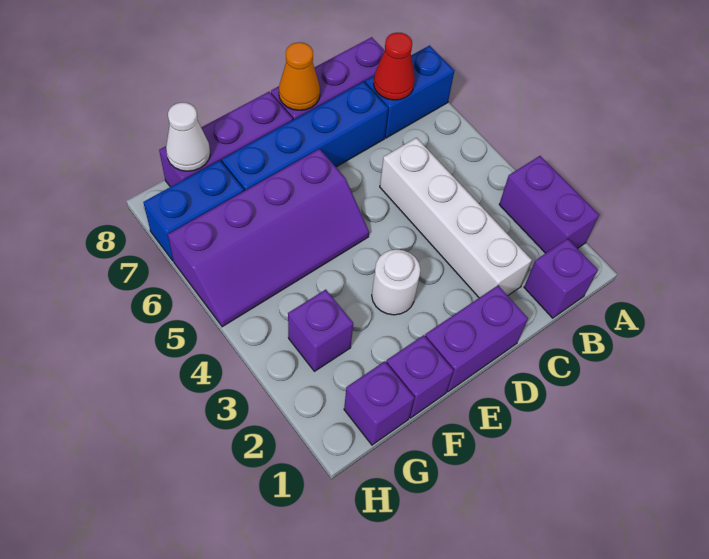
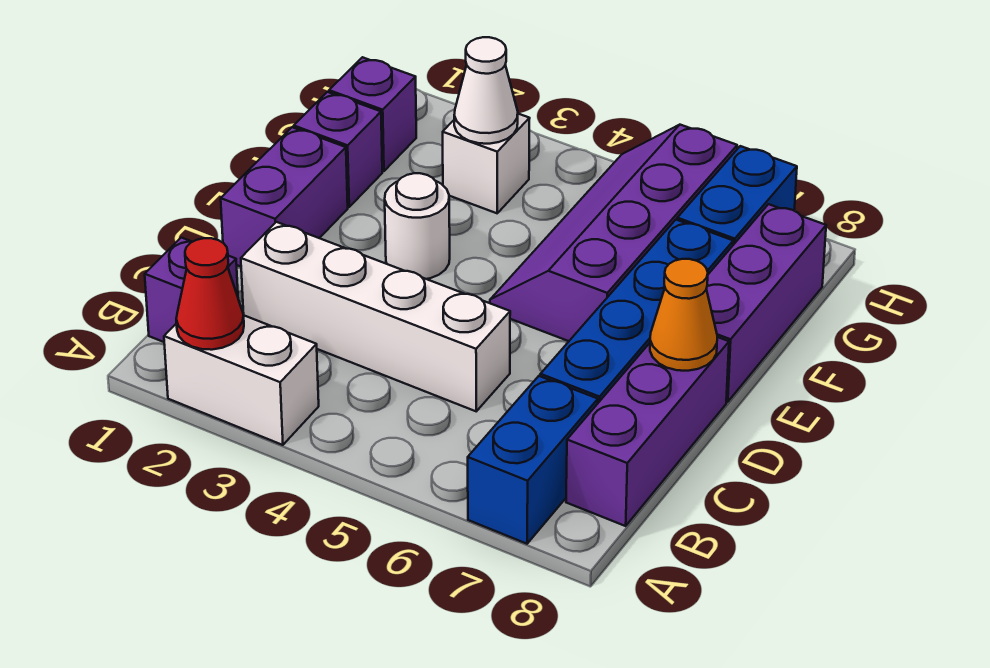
purple 1x2 brick [499,156,599,253] -> white 1x2 brick [164,316,319,445]
red 1x1 cone [373,32,415,100] -> red 1x1 cone moved to [176,238,244,350]
purple 1x1 brick [288,290,353,371] -> white 1x1 brick [443,114,530,213]
white 1x1 cone [166,102,210,171] -> white 1x1 cone moved to [454,37,518,144]

